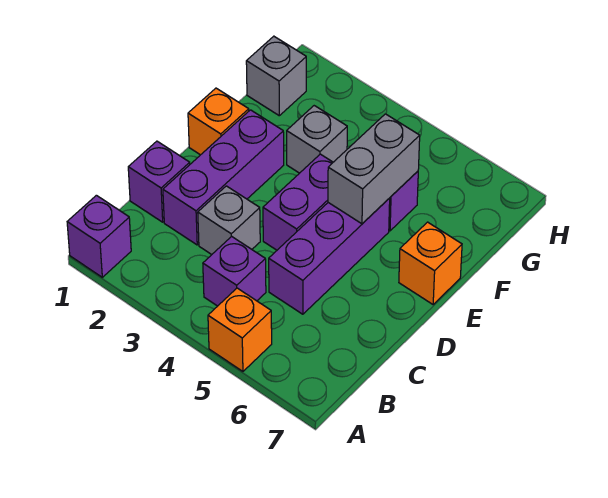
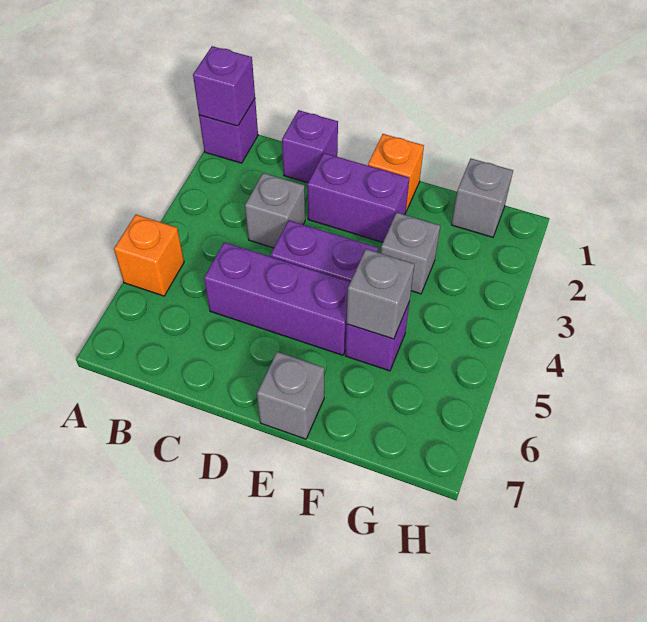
purple 1x1 brick [203,236,266,306] -> purple 1x1 brick moved to [193,46,255,126]
purple 1x3 brick [163,110,284,245] -> purple 1x2 brick [307,153,409,242]
grey 1x2 brick [328,114,420,224] -> grey 1x1 brick [347,249,414,339]
orange 1x1 brick [399,222,462,304] -> grey 1x1 brick [257,352,324,439]

